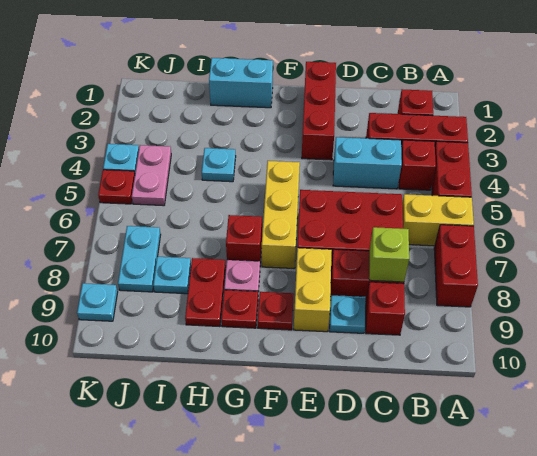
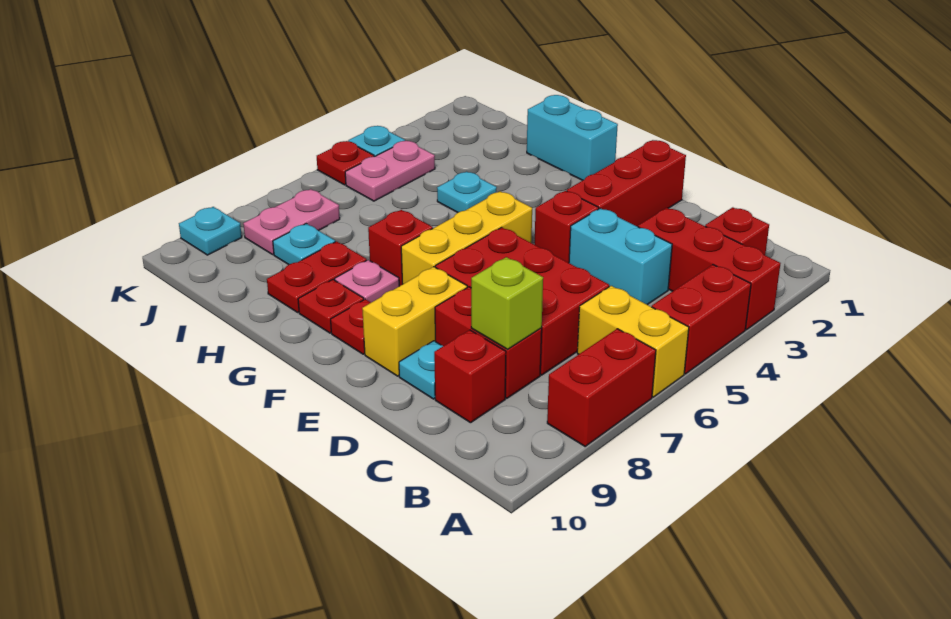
red 1x1 brick [399,140,436,190] -> red 1x1 brick moved to [535,191,599,263]
cyan 1x2 plate [118,226,161,292] -> pink 1x2 plate [243,189,340,254]

